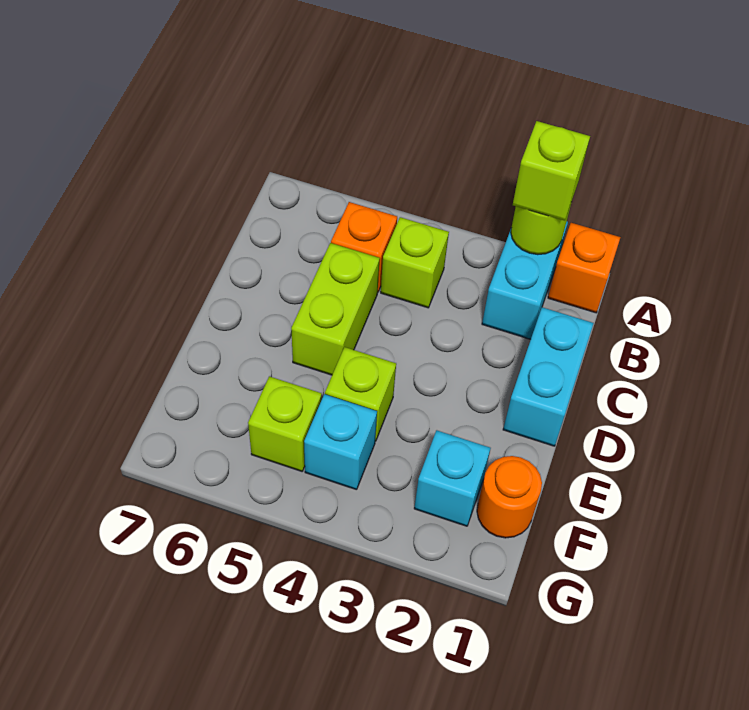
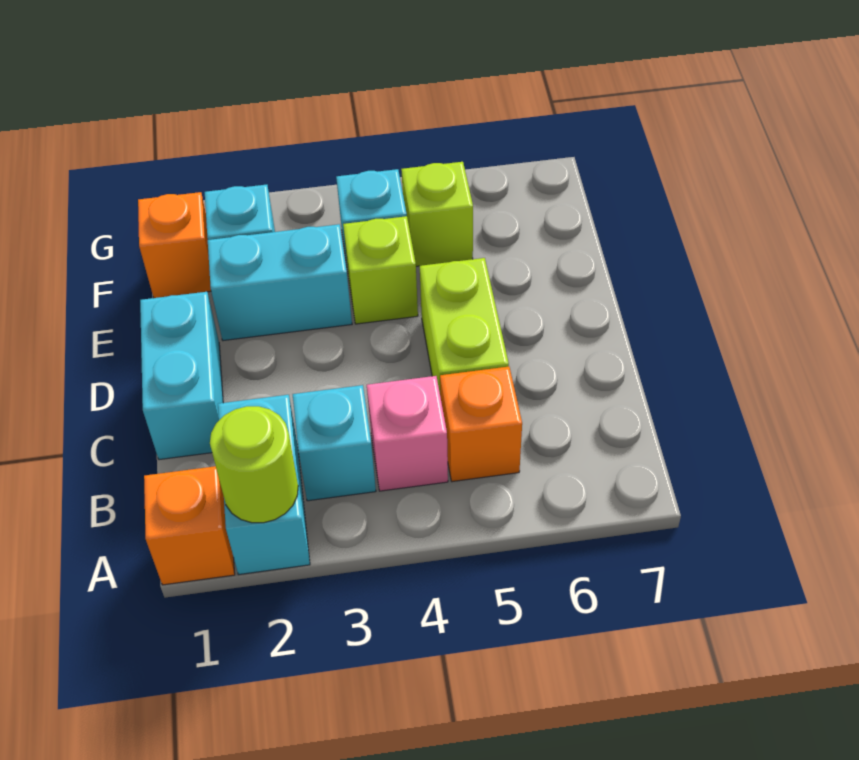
lime 1x1 brick [513,121,590,221] -> none
none -> cyan 1x1 brick [293,385,376,501]
lime 1x1 brick [381,217,449,308] -> pink 1x1 brick [367,376,448,491]
none -> cyan 1x2 brick [208,224,352,341]
orange 1x1 round brick [477,456,542,538] -> orange 1x1 brick [138,192,211,298]

